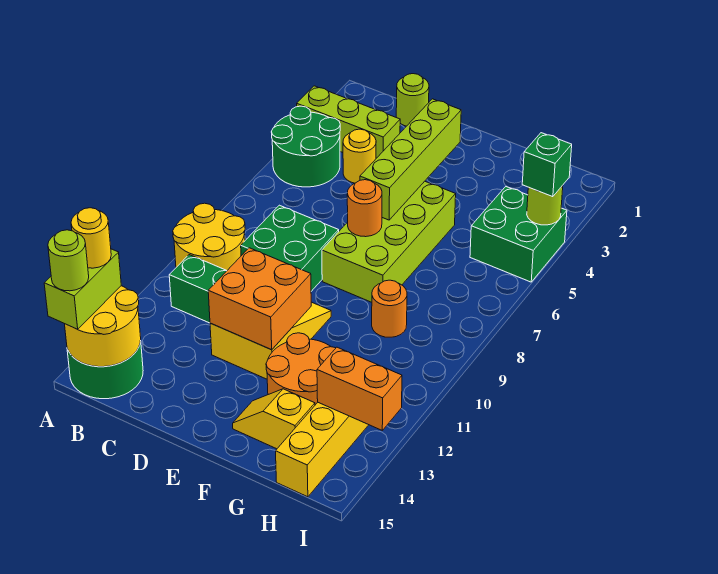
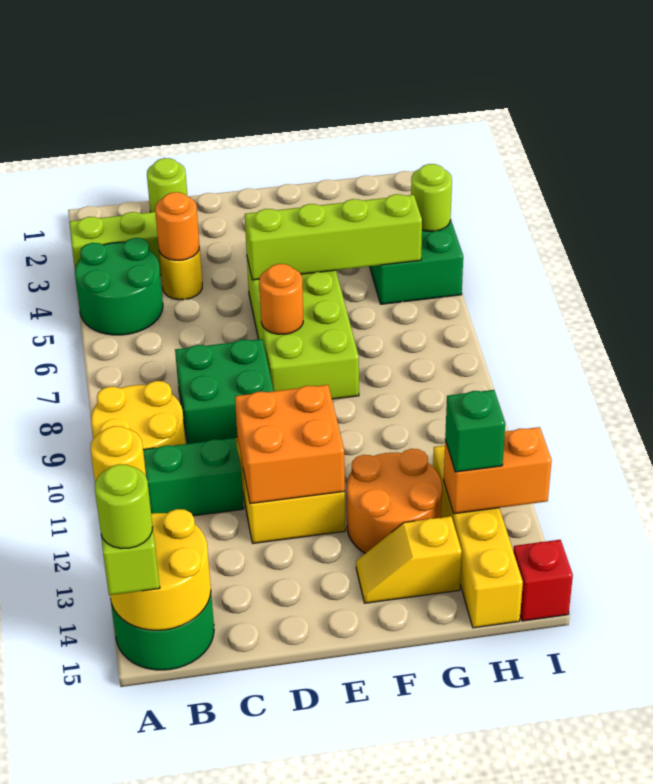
lime 1x4 brick [360,99,461,220] -> lime 1x4 brick turned to [245,194,422,280]
orange 1x1 round brick [372,280,407,337] -> orange 1x1 round brick moved to [155,192,199,260]
green 1x1 brick [522,133,572,197] -> green 1x1 brick moved to [445,390,505,472]
none -> red 1x1 brick [513,540,573,621]

